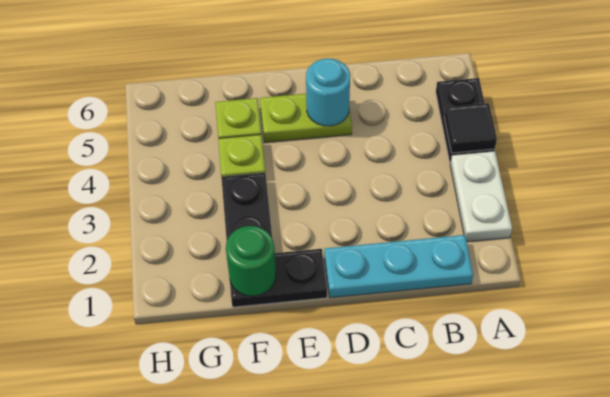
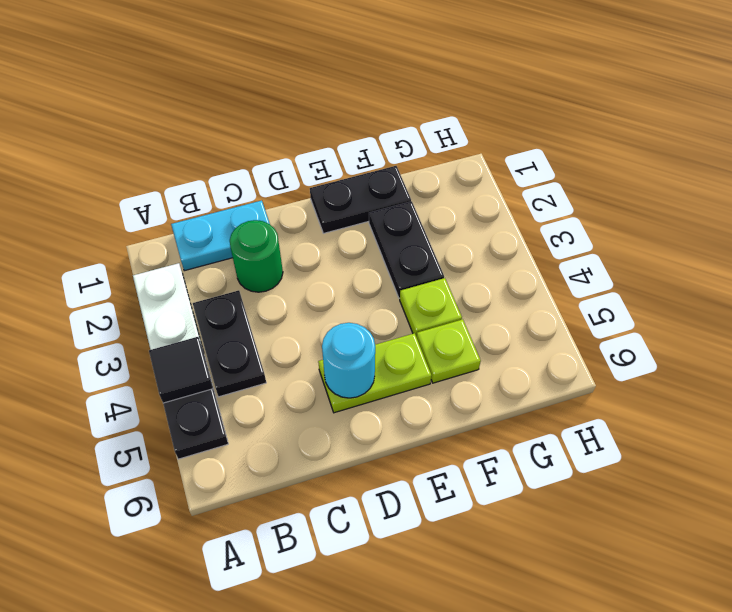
cyan 1x3 plate [324,235,473,298] -> cyan 1x2 plate [171,201,270,271]
none -> black 1x2 plate [193,290,266,397]
green 1x1 round brick [226,226,276,296] -> green 1x1 round brick moved to [230,220,283,292]

